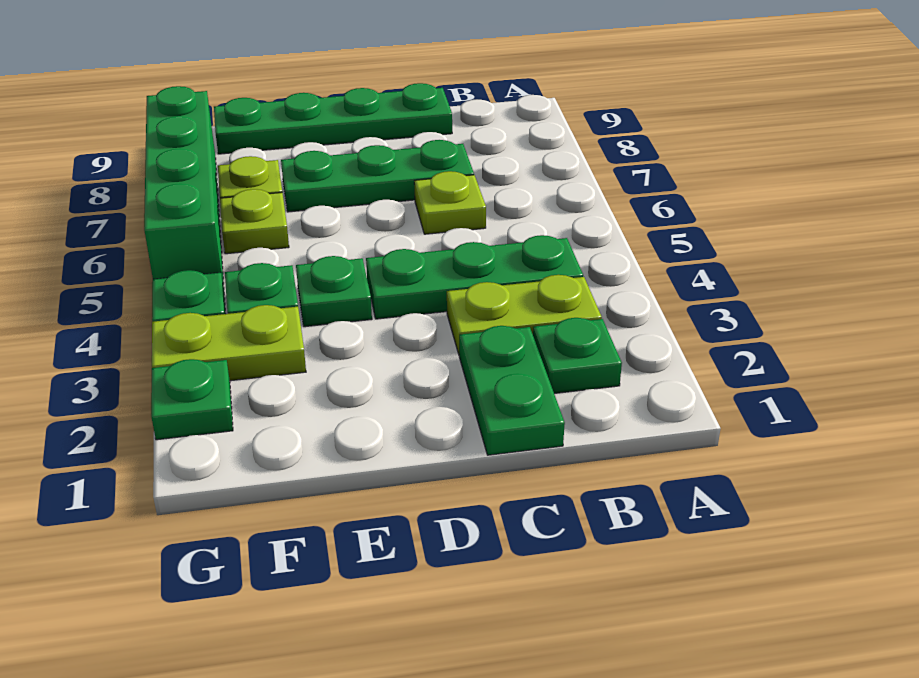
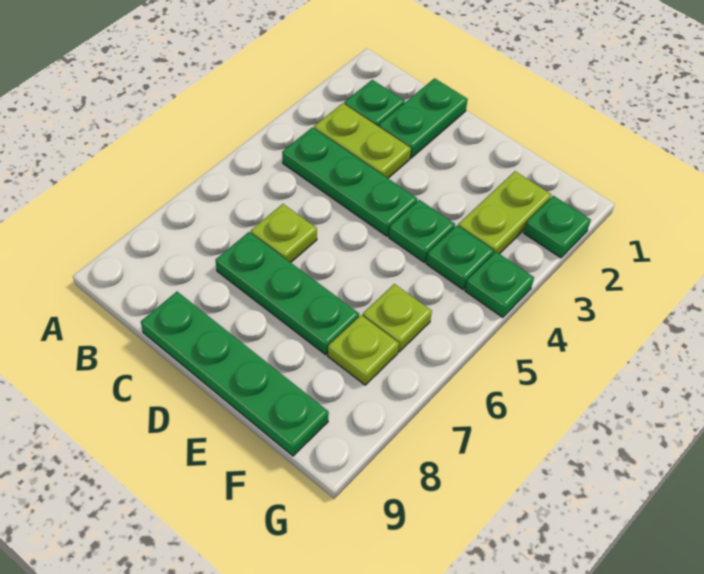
lime 1x2 plate [152,305,306,381] -> lime 1x2 plate turned to [458,171,551,254]
green 1x4 brick [144,86,224,288] -> none

